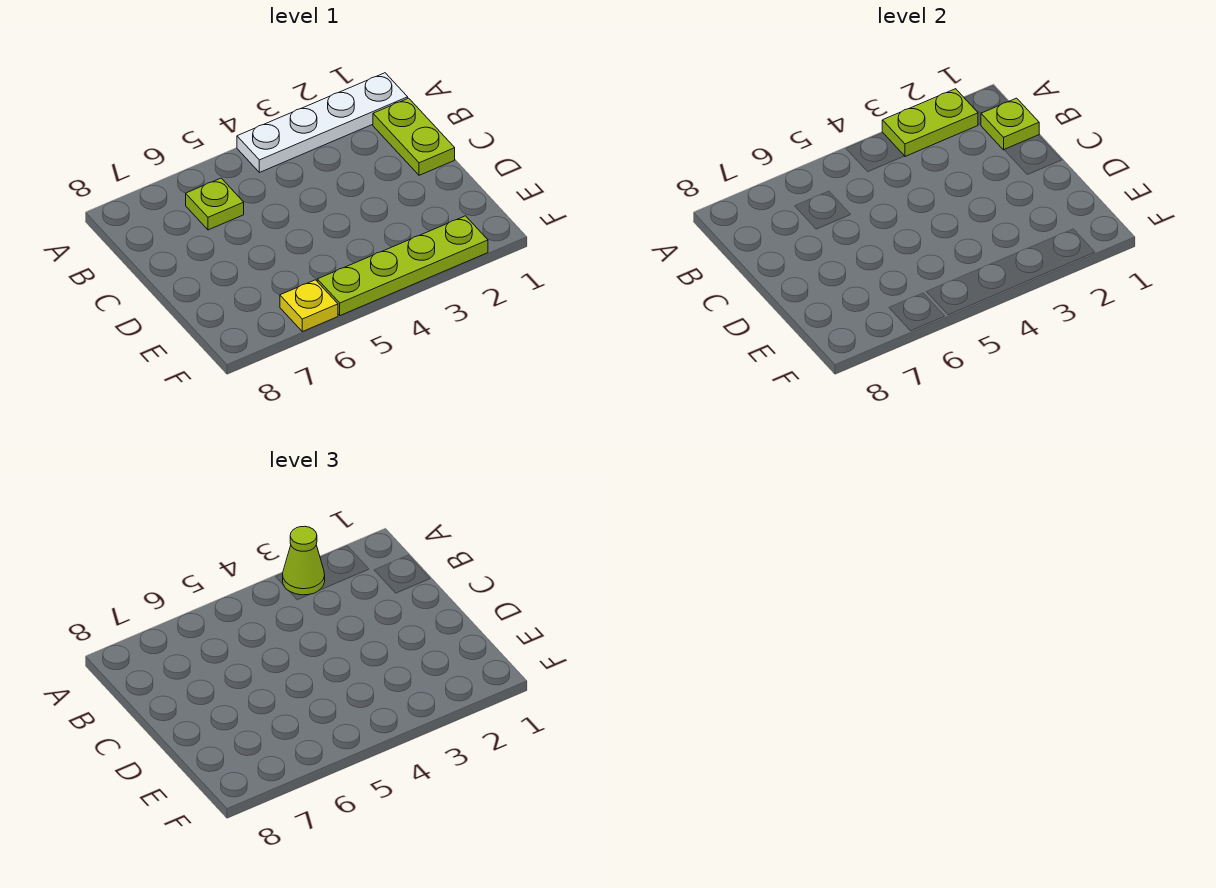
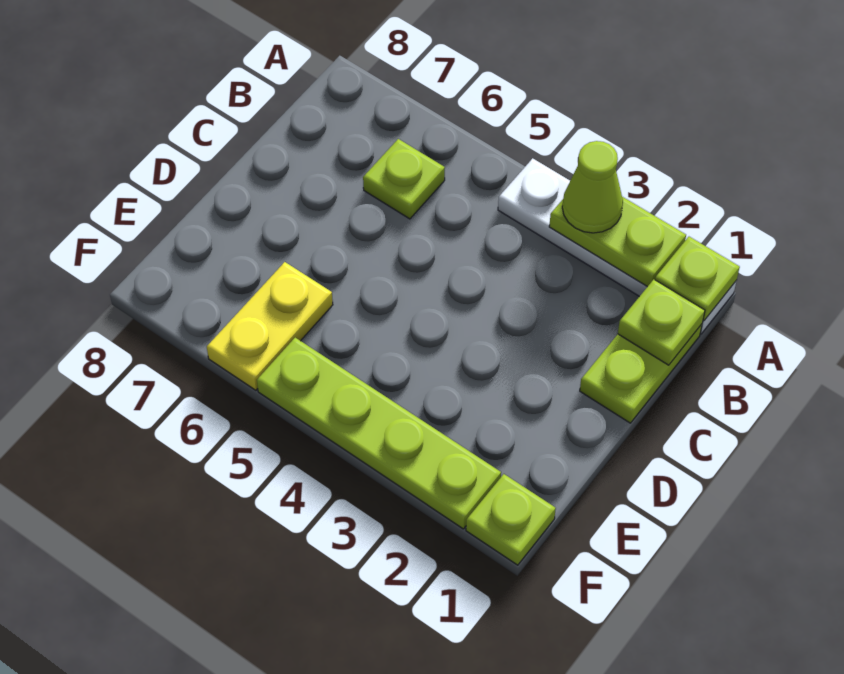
none -> lime 1x1 plate [655,237,740,321]
none -> lime 1x1 plate [466,474,556,565]
yellow 1x1 plate [280,280,338,332] -> yellow 1x2 plate [207,262,333,390]

